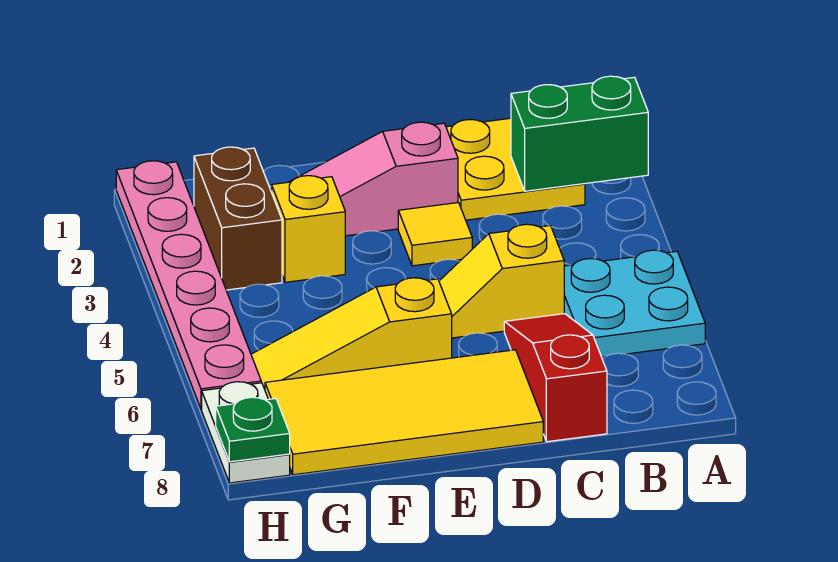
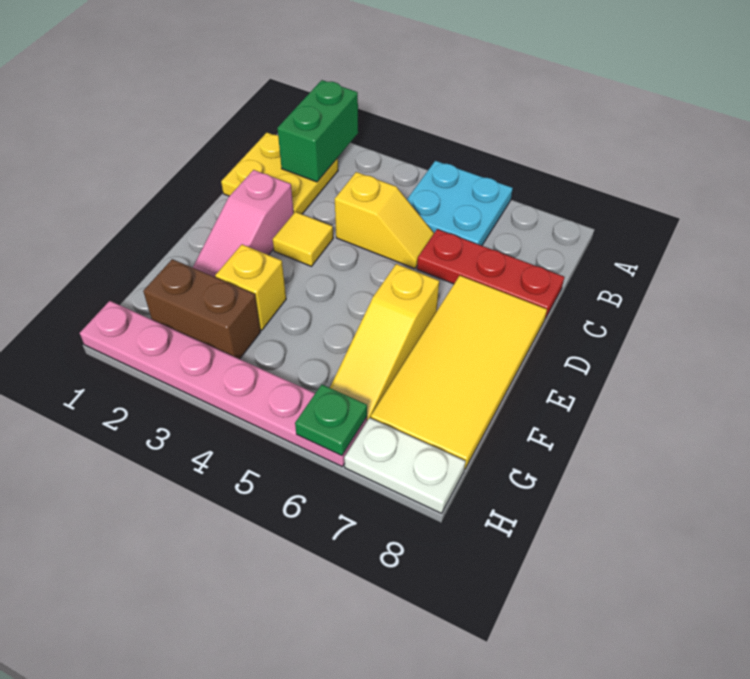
yellow 1x2 slope [439,224,564,338] -> yellow 1x2 slope turned to [335,172,434,269]
red 1x3 slope [504,314,607,442] -> red 1x3 plate [417,229,564,319]
green 1x1 plate [216,397,290,462] -> green 1x1 plate moved to [295,385,367,456]

